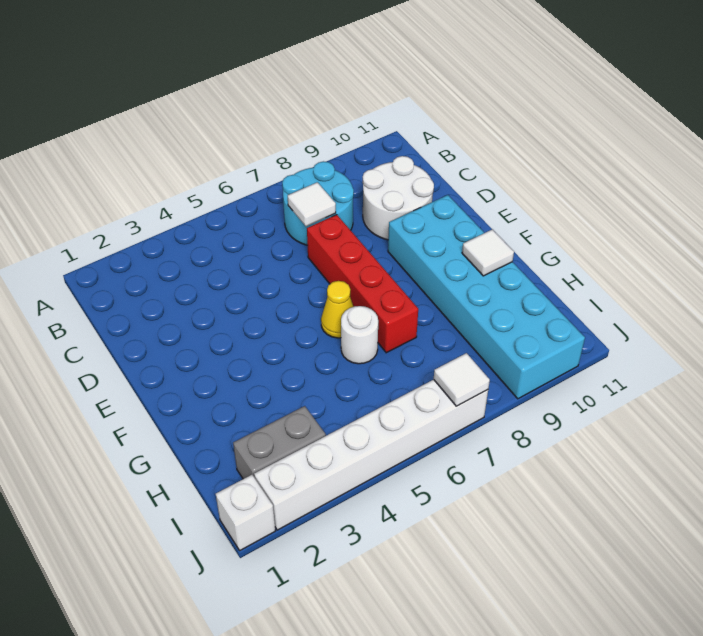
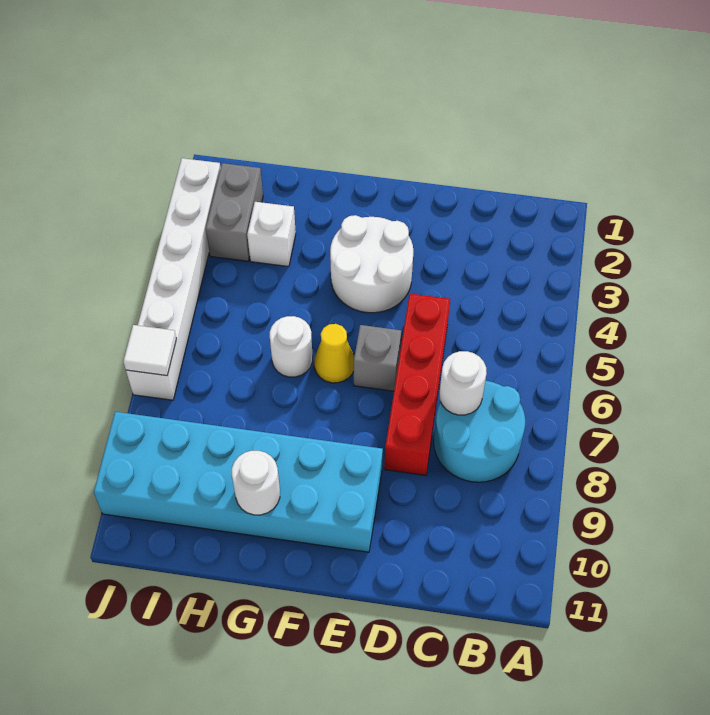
white 1x1 tile [288,182,336,226] -> white 1x1 round brick [439,351,487,415]
white 2x2 round brick [362,156,434,240] -> white 2x2 round brick moved to [330,215,413,313]
red 1x4 brick [307,215,418,353] -> red 1x4 brick turned to [384,294,450,475]
none -> grey 1x1 brick [354,325,401,391]
white 1x1 tile [462,229,514,276] -> white 1x1 round brick [232,451,280,515]
white 1x1 brick [216,475,275,550] -> white 1x1 brick moved to [247,202,296,267]

